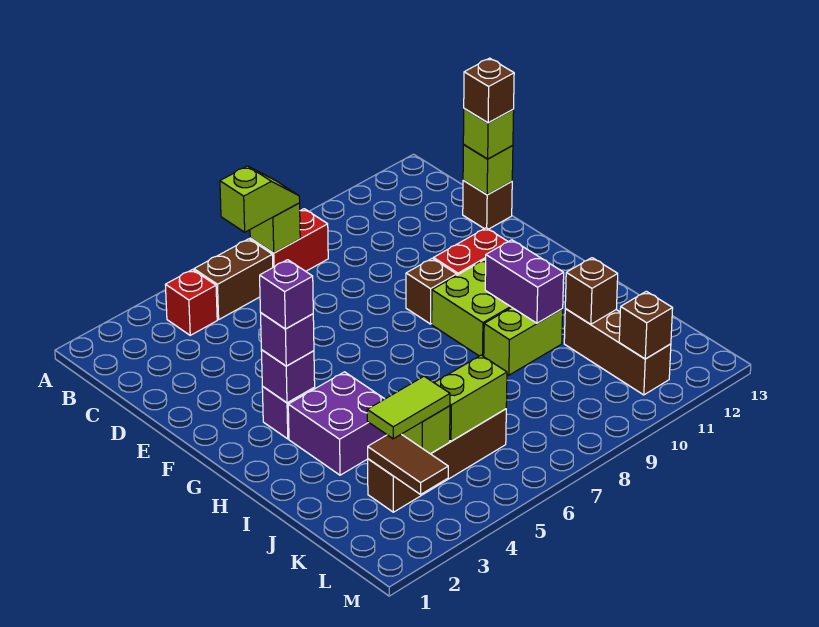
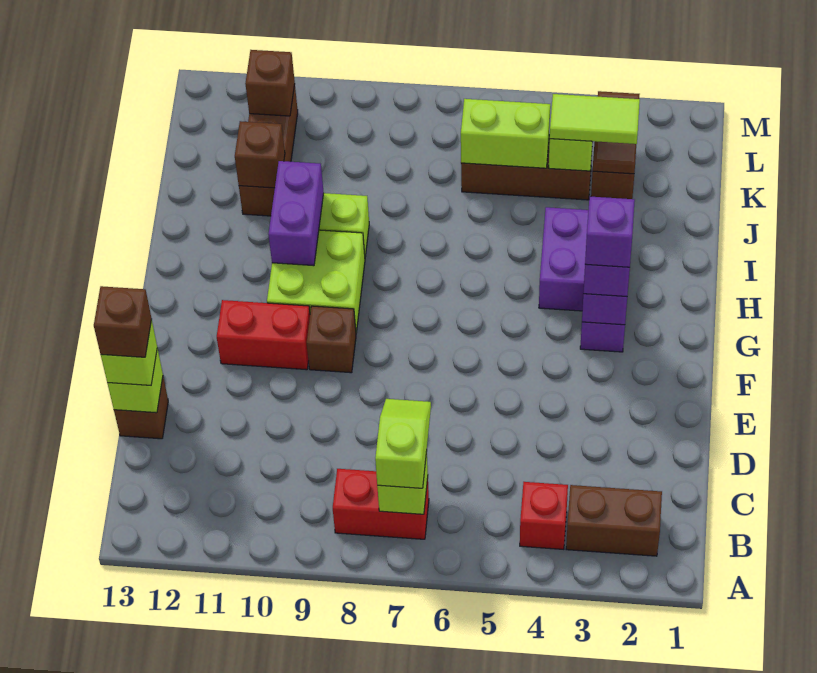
brown 1x2 brick [194,239,273,320] -> brown 1x2 brick moved to [566,485,662,556]
lime 1x2 slope [220,166,300,232] -> lime 1x2 slope turned to [375,399,431,488]

